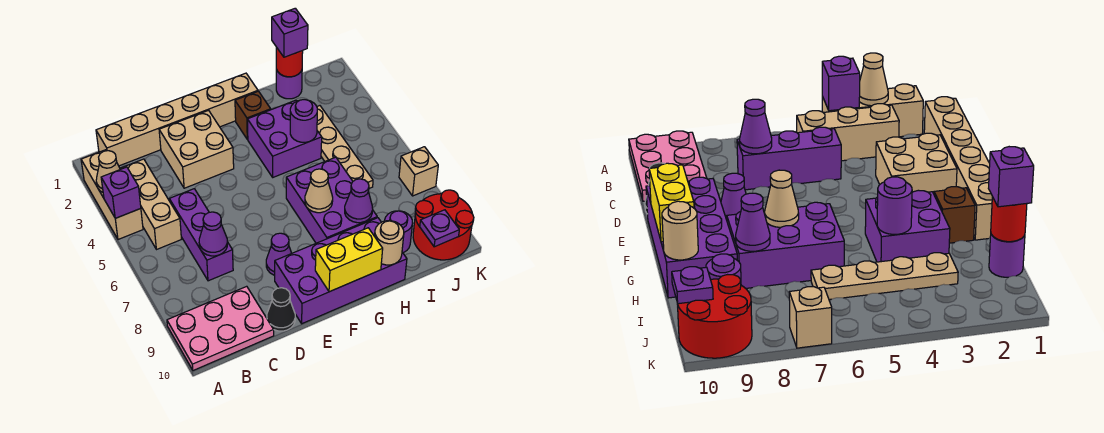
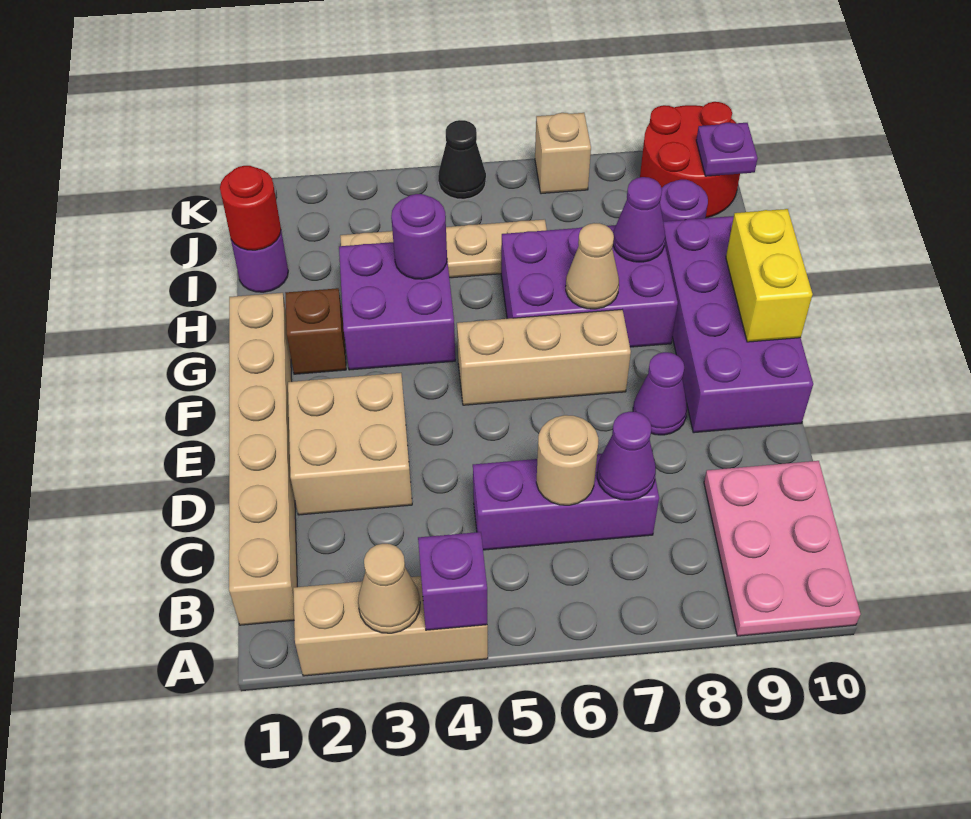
tan 1x3 brick [120,159,181,250] -> tan 1x3 brick moved to [457,310,631,405]
black 1x1 cone [267,288,295,331] -> black 1x1 cone moved to [438,120,486,199]
tan 1x1 round brick [375,221,404,265] -> tan 1x1 round brick moved to [536,415,598,505]
purple 1x1 brick [272,8,308,57] -> none

